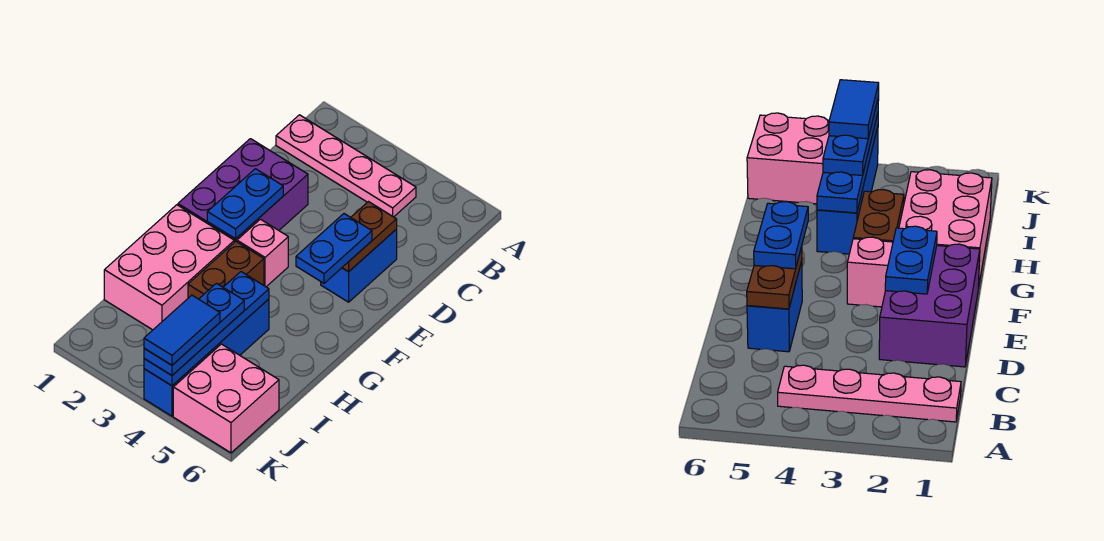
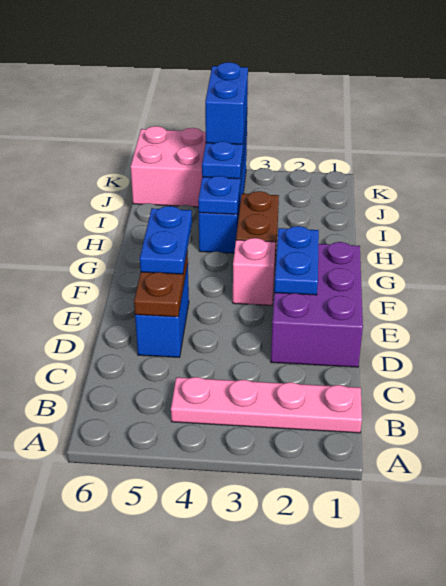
pink 2x3 brick [104,205,234,330] -> none
blue 1x2 tile [144,295,220,365] -> blue 1x2 brick [205,62,248,144]

